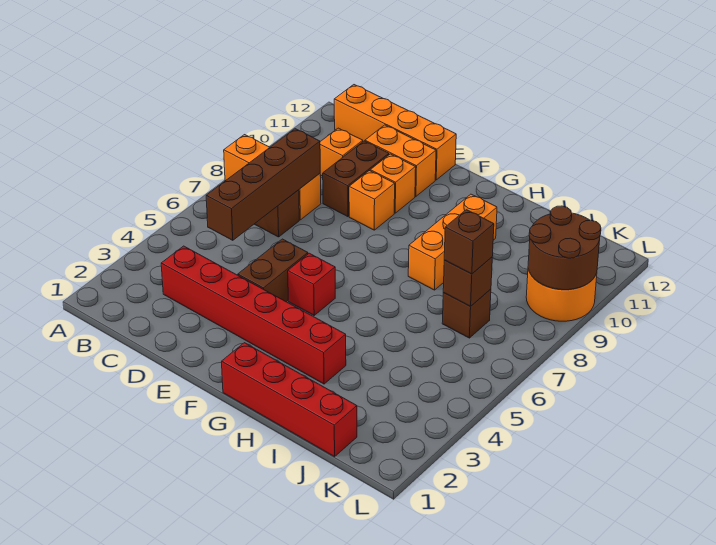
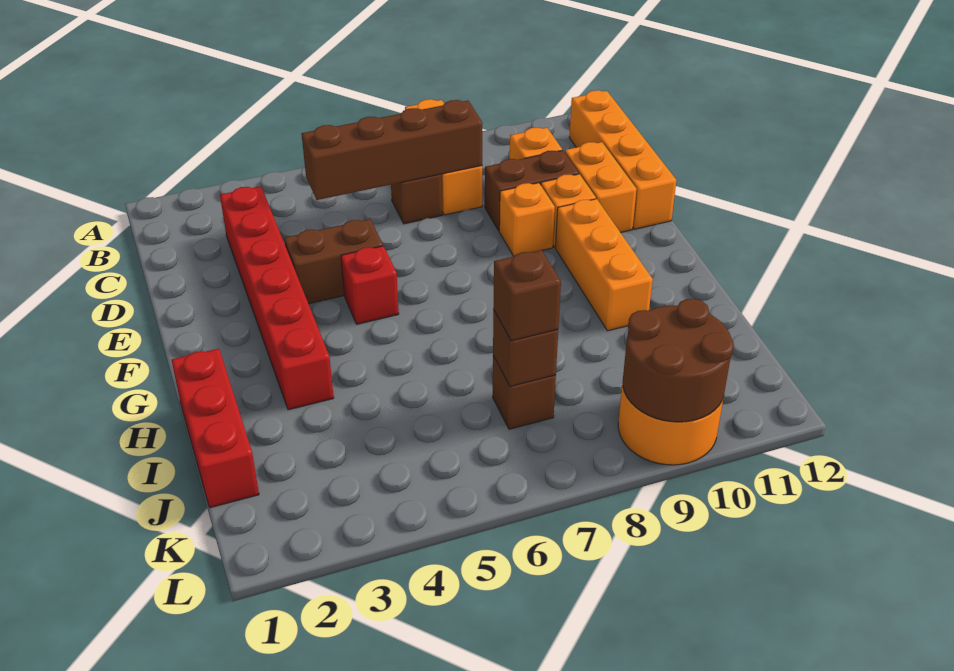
red 1x4 brick [222,343,357,457] -> red 1x3 brick [172,348,259,508]
orange 1x3 brick [408,194,497,290] -> orange 1x3 brick turned to [556,199,653,331]

